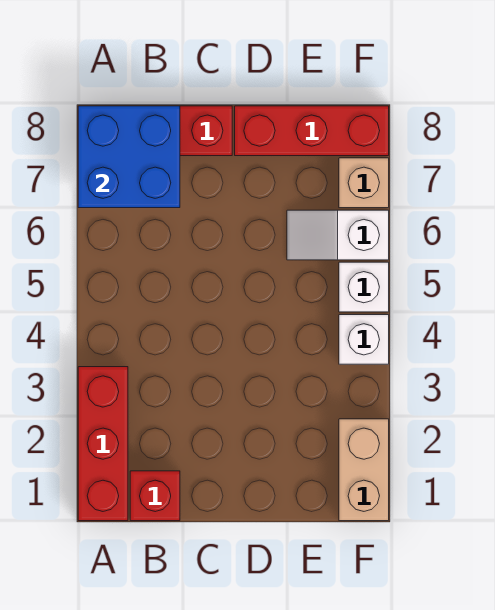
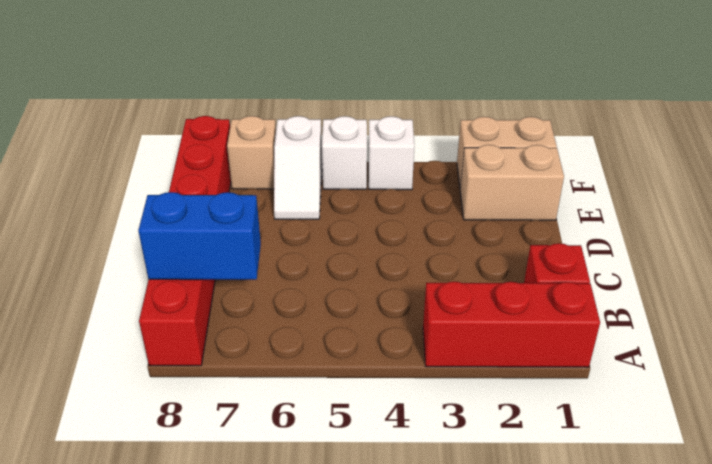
blue 2x2 brick [78,106,180,208] -> blue 1x2 brick [138,192,261,280]
none -> tan 1x2 brick [460,145,564,220]

